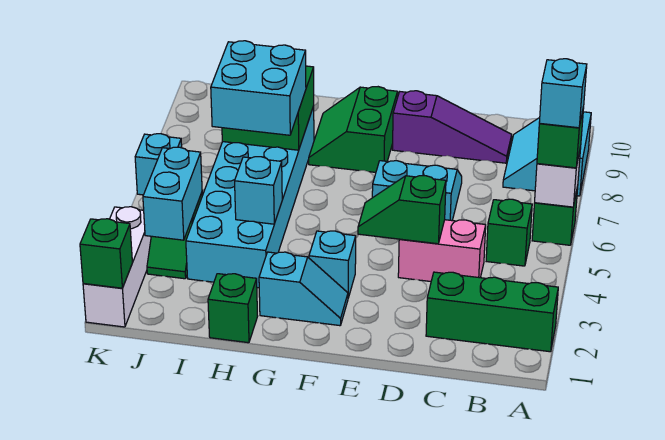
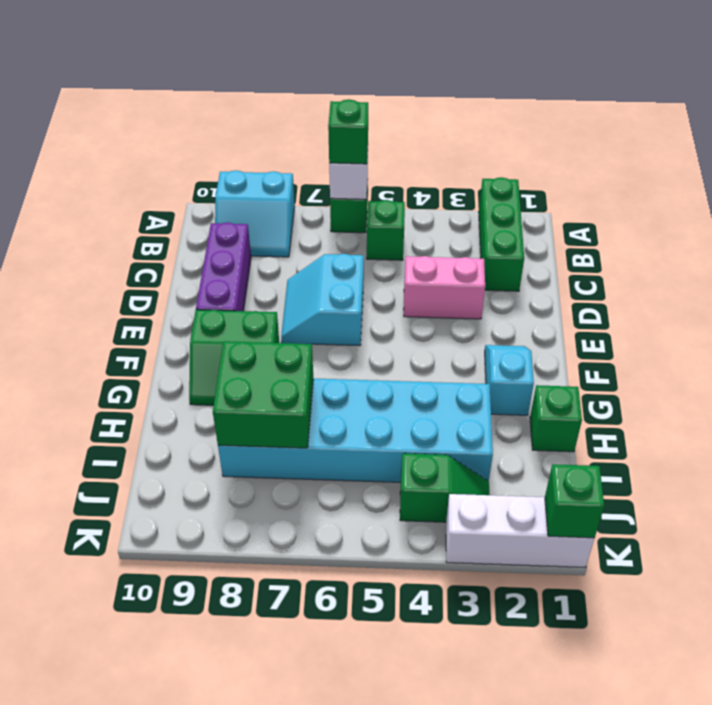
cyan 1x1 brick [539,59,587,128] -> none
pink 1x2 brick [398,220,486,282] -> pink 1x2 brick turned to [404,256,485,319]
purple 1x3 slope [392,91,512,163] -> purple 1x3 brick [196,222,251,311]
green 1x2 slope [358,176,446,244] -> none
cyan 1x1 brick [309,231,356,298] -> none
cyan 1x1 brick [235,157,282,224] -> none
cyan 2x2 brick [211,41,306,135] -> none
cyan 1x2 brick [143,147,202,240] -> none
cyan 1x1 brick [135,134,182,195] -> none

